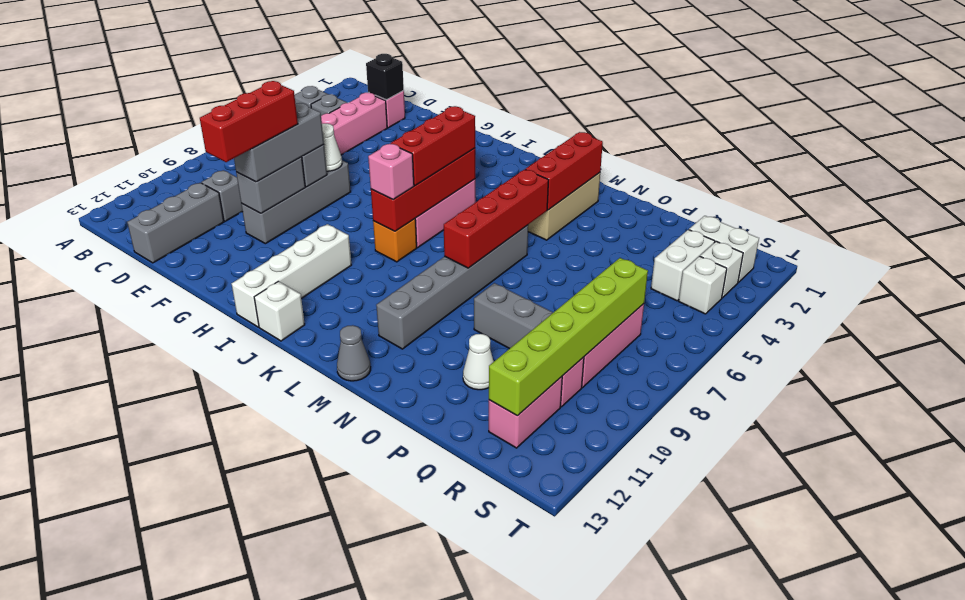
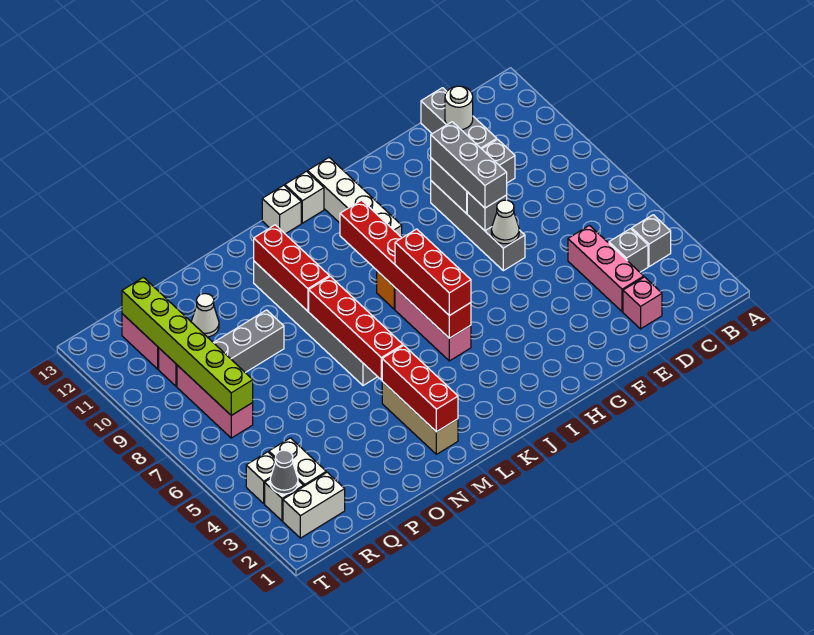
black 1x1 brick [366,54,404,100] -> none
none -> white 1x1 round brick [445,86,473,130]
red 1x3 brick [200,81,298,162] -> red 1x3 brick moved to [254,225,329,311]
red 1x4 brick [371,148,475,231] -> red 1x6 brick [340,200,471,338]
pink 1x1 brick [368,144,414,200] -> none
none -> white 1x1 brick [262,185,301,234]
grey 1x1 cone [337,325,371,381] -> grey 1x1 cone moved to [270,450,298,494]

